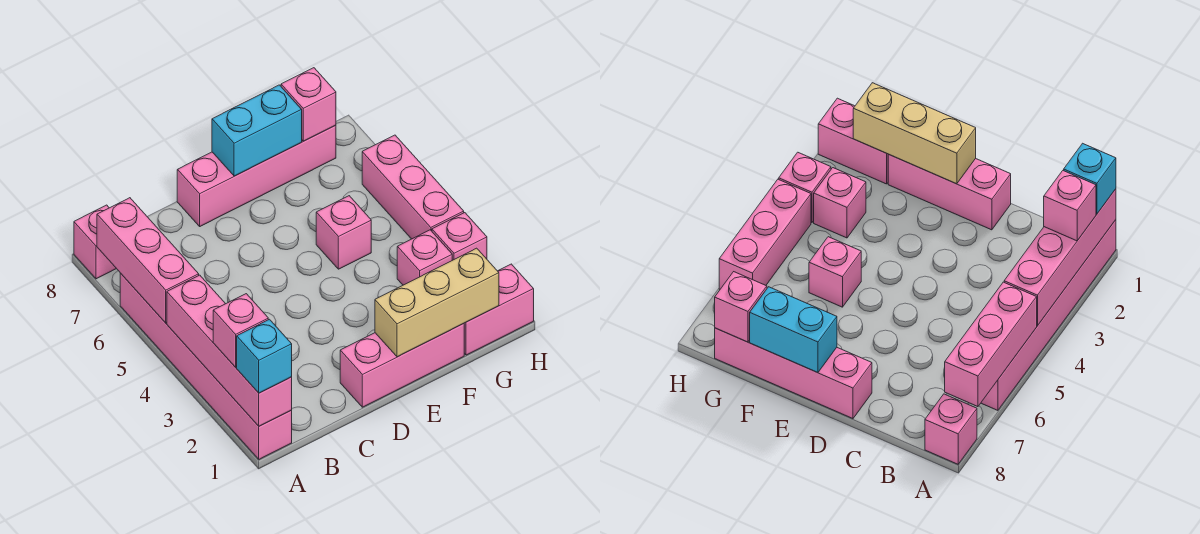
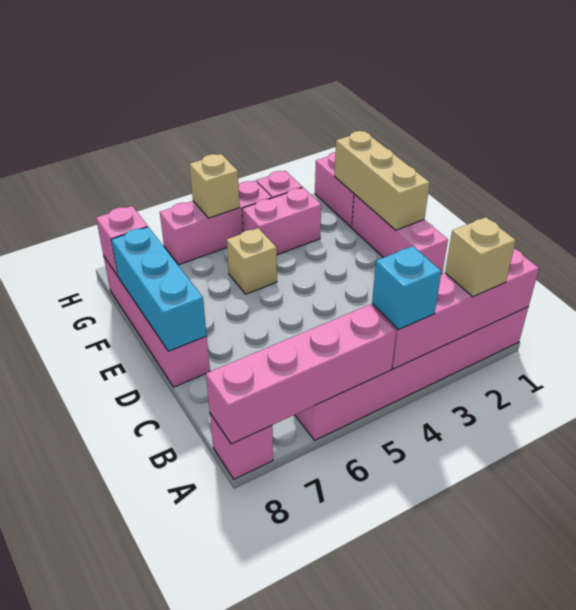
cyan 1x1 brick [237,319,292,393] -> cyan 1x1 brick moved to [372,246,442,330]
pink 1x1 brick [213,294,268,367] -> tan 1x1 brick [445,217,516,297]
pink 1x3 brick [97,198,199,323] -> pink 1x4 brick [206,305,396,444]
cyan 1x2 brick [212,85,302,176] -> cyan 1x3 brick [111,227,207,351]
pink 1x1 brick [316,196,371,269] -> tan 1x1 brick [227,228,277,294]
pink 1x1 brick [397,230,452,285] -> pink 1x2 brick [242,188,321,255]
none -> tan 1x1 brick [189,154,240,218]

